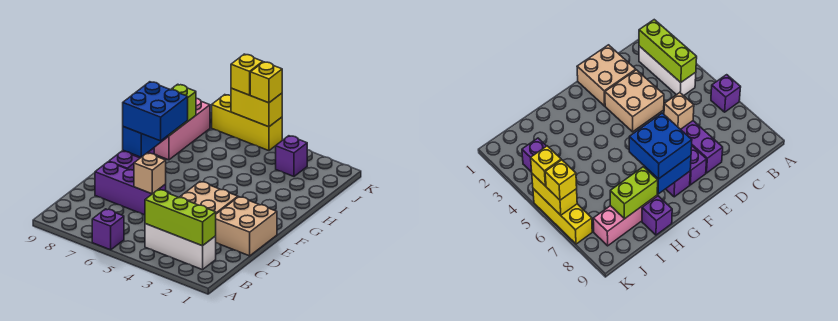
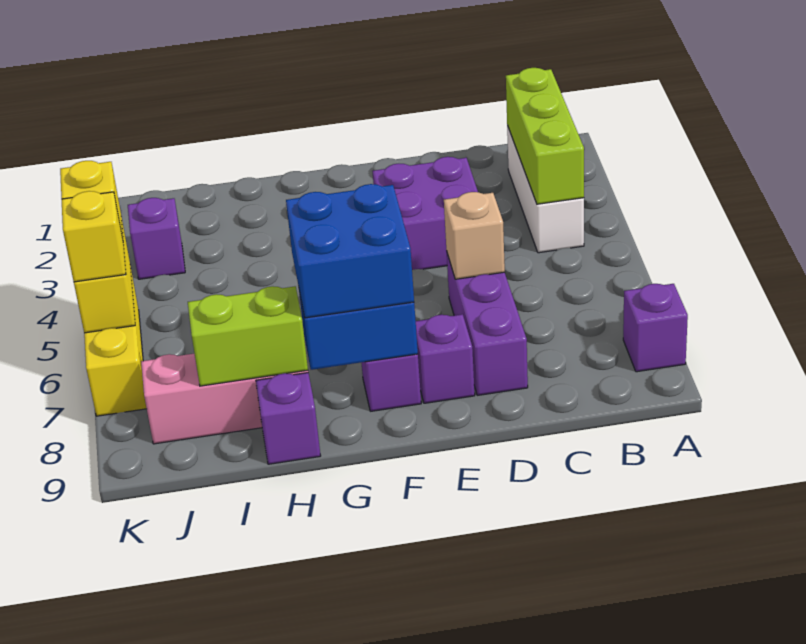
purple 1x1 brick [92,209,124,250] -> purple 1x1 brick moved to [623,284,688,372]
tan 2x2 brick [216,197,277,256] -> none
tan 2x2 brick [179,182,238,214] -> purple 2x2 brick [373,157,478,270]

